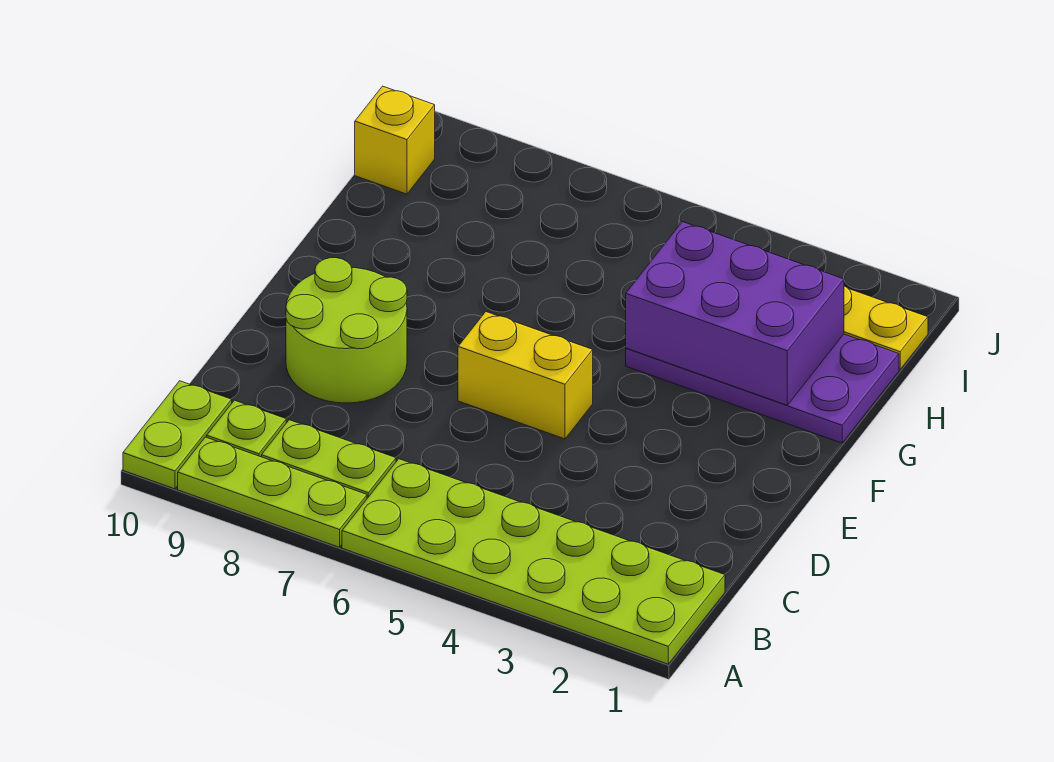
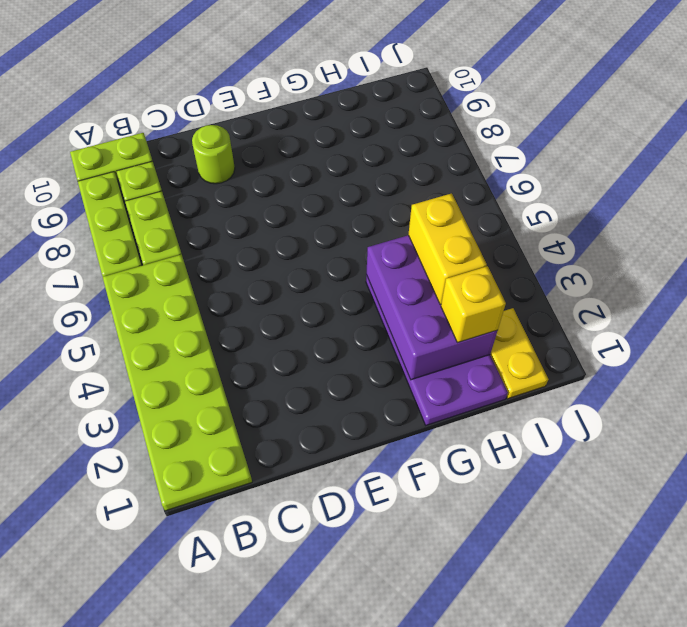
lime 2x2 round brick [286,258,407,403] -> lime 1x1 round brick [192,125,235,184]
yellow 1x2 brick [458,312,593,439] -> yellow 1x2 brick moved to [408,193,487,305]
yellow 1x1 brick [355,86,435,194] -> yellow 1x1 brick moved to [441,266,506,343]

